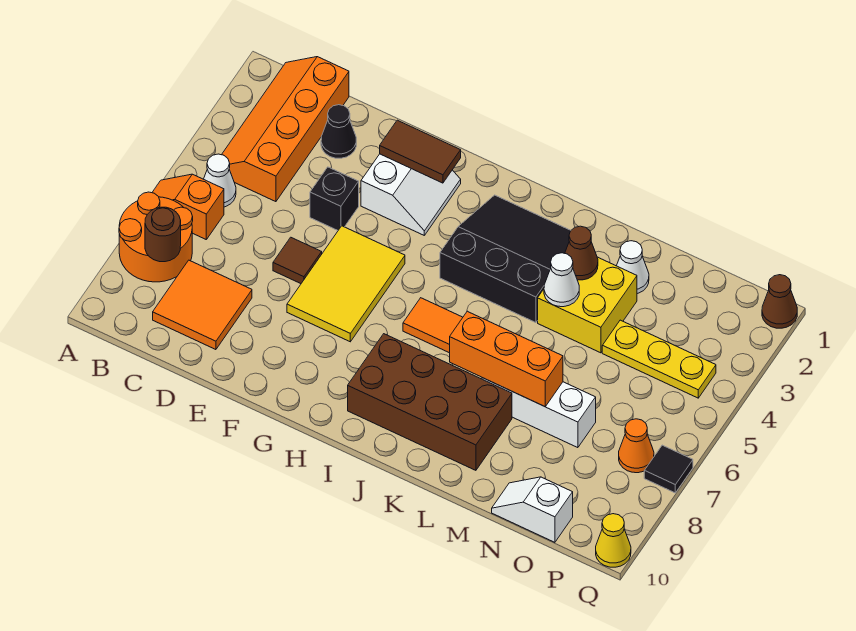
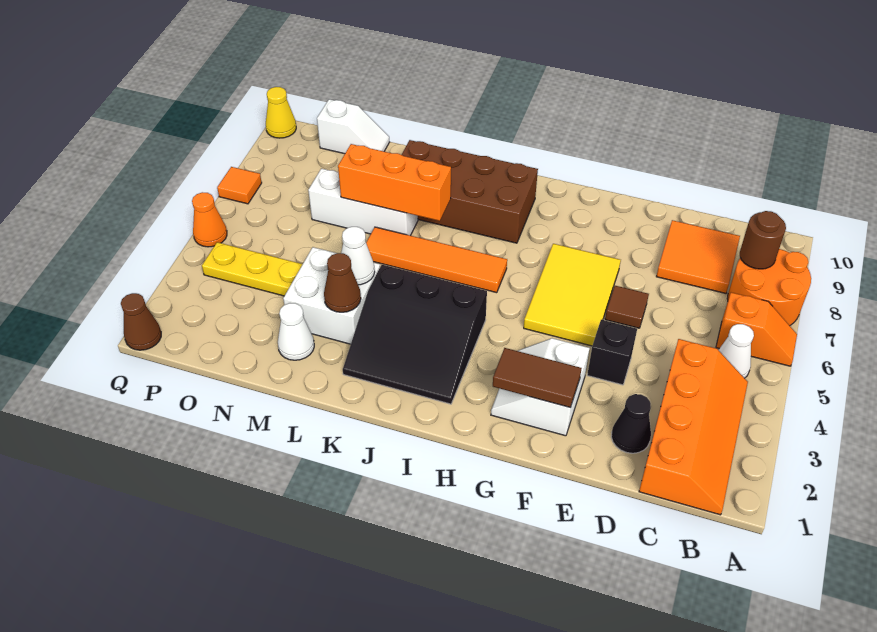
yellow 2x2 brick [538,257,637,353] -> white 2x2 brick [283,247,380,344]
orange 1x1 cone [619,419,654,473] -> orange 1x1 cone moved to [192,192,227,247]
black 1x1 tile [644,445,693,493] -> orange 1x1 tile [217,167,262,204]

